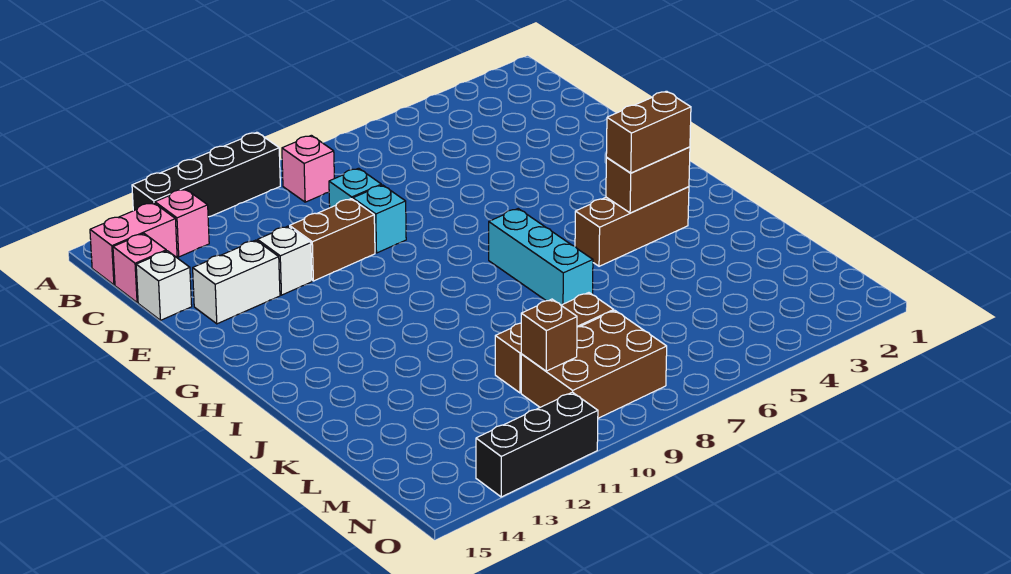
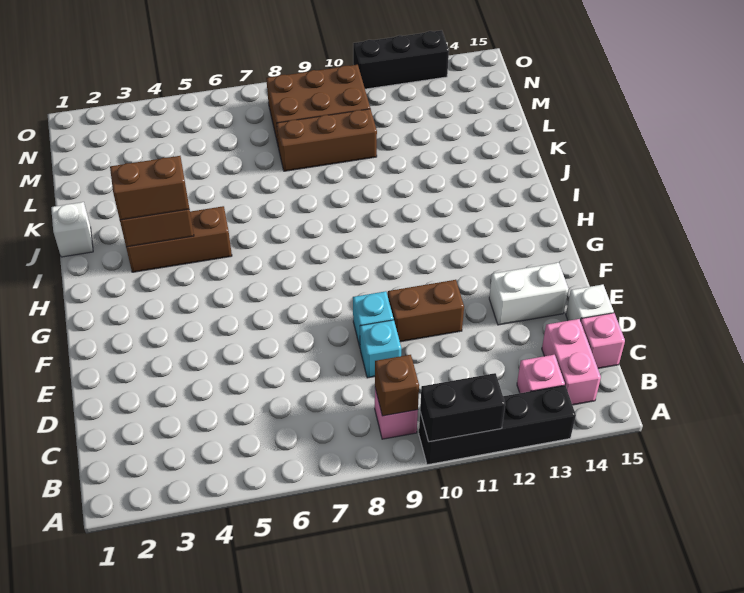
none -> black 1x2 brick [420,373,505,442]
pink 1x2 brick [90,202,177,285] -> pink 1x2 brick turned to [542,319,601,405]
white 1x1 brick [258,226,312,295] -> white 1x1 brick moved to [51,202,93,257]
cyan 1x3 brick [489,209,593,305] -> none
brown 1x1 brick [521,299,577,371] -> brown 1x1 brick moved to [375,355,419,416]

